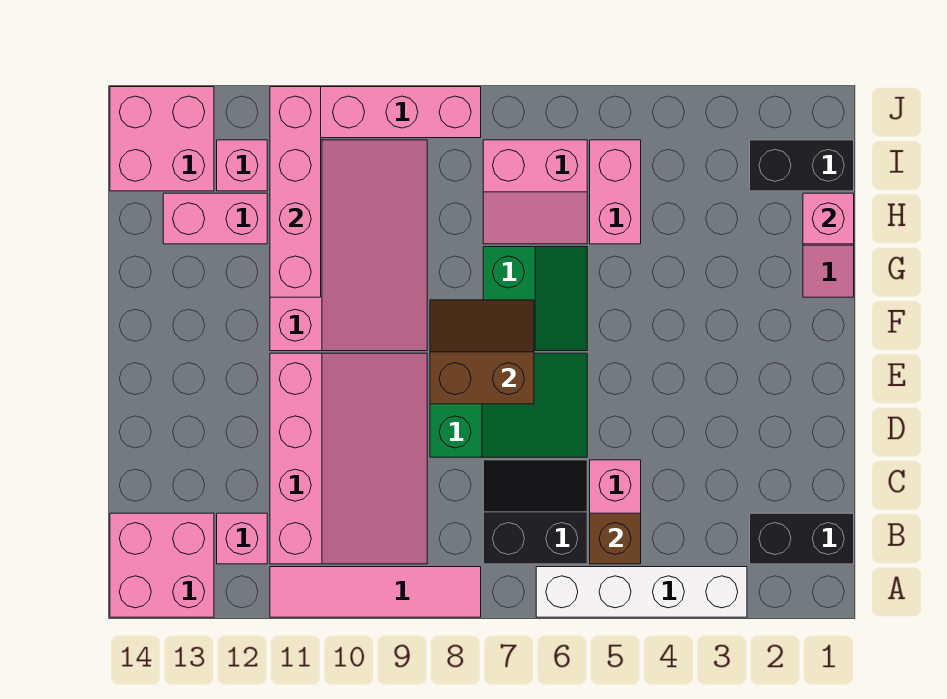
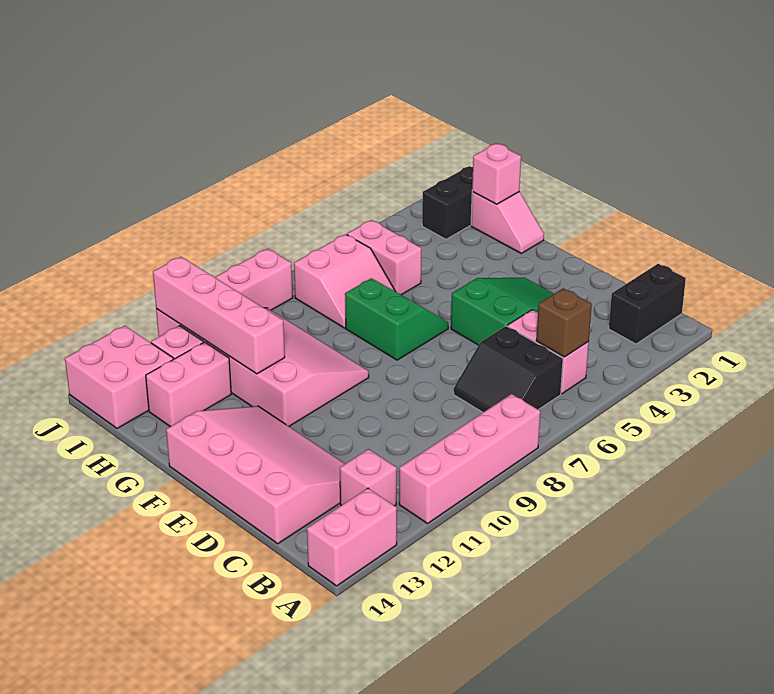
white 1x4 brick [536,567,747,617] -> none
pink 1x4 tile [270,567,481,617] -> pink 1x4 brick [399,394,540,523]
pink 2x2 brick [110,513,214,617] -> pink 1x2 brick [307,488,397,586]
black 2x2 slope [483,460,587,564] -> black 2x2 slope turned to [454,326,563,412]
pink 3x4 slope [270,353,427,564] -> pink 3x4 slope moved to [166,406,345,544]
green 2x3 slope [430,353,587,457] -> green 2x3 slope moved to [451,278,554,345]
brown 2x2 slope [430,300,534,404] -> none

